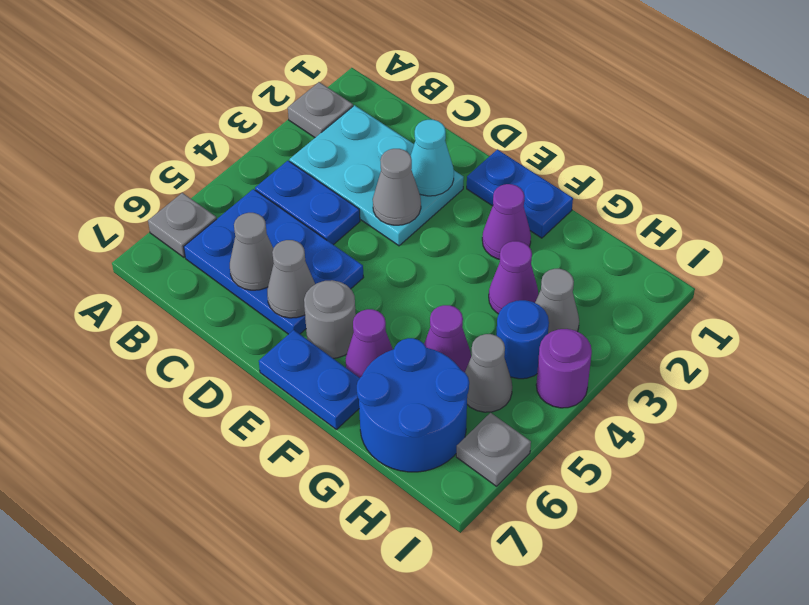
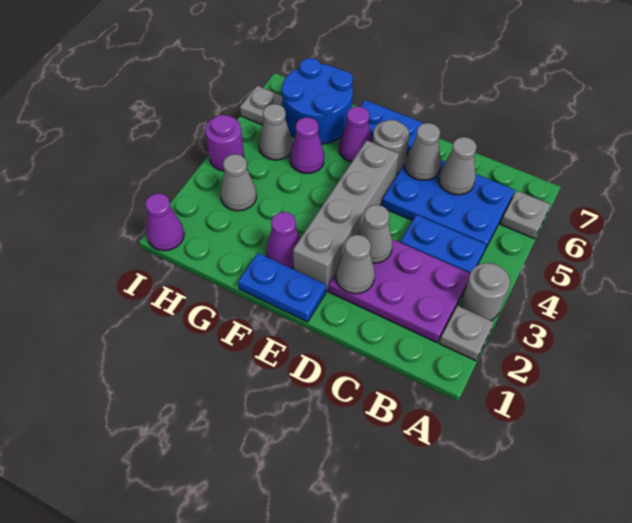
none -> grey 1x1 round brick [462,263,510,320]
cyan 2x3 plate [290,105,464,246] -> purple 2x3 plate [329,239,470,342]
cyan 1x1 cone [411,120,454,196] -> grey 1x1 cone [336,235,375,294]
none -> grey 1x4 brick [293,140,399,291]
purple 1x1 cone [489,241,538,314] -> purple 1x1 cone moved to [145,193,184,251]
blue 1x1 round brick [496,300,549,379] -> none

